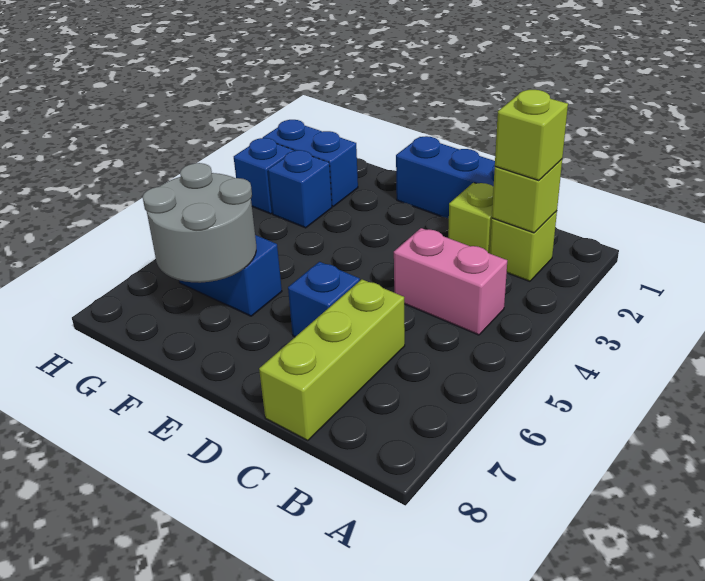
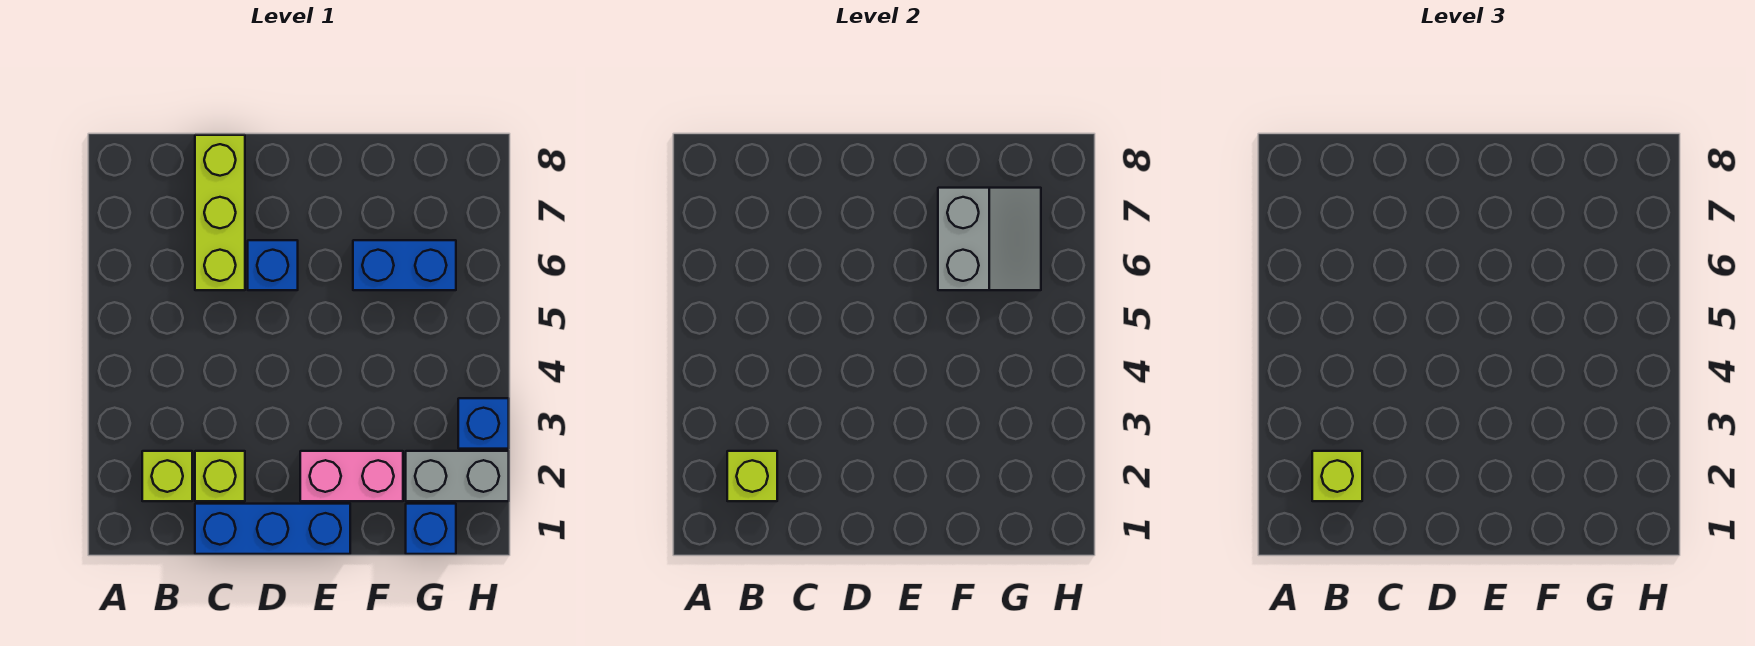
pink 1x2 brick [394,228,507,335] -> pink 1x2 brick moved to [300,451,403,501]
grey 2x2 round brick [143,163,256,283] -> grey 2x2 slope [938,188,1041,290]
blue 1x2 brick [263,120,358,207] -> grey 1x2 brick [406,451,509,501]
blue 1x1 brick [268,150,332,228] -> blue 1x1 brick moved to [406,504,456,554]

